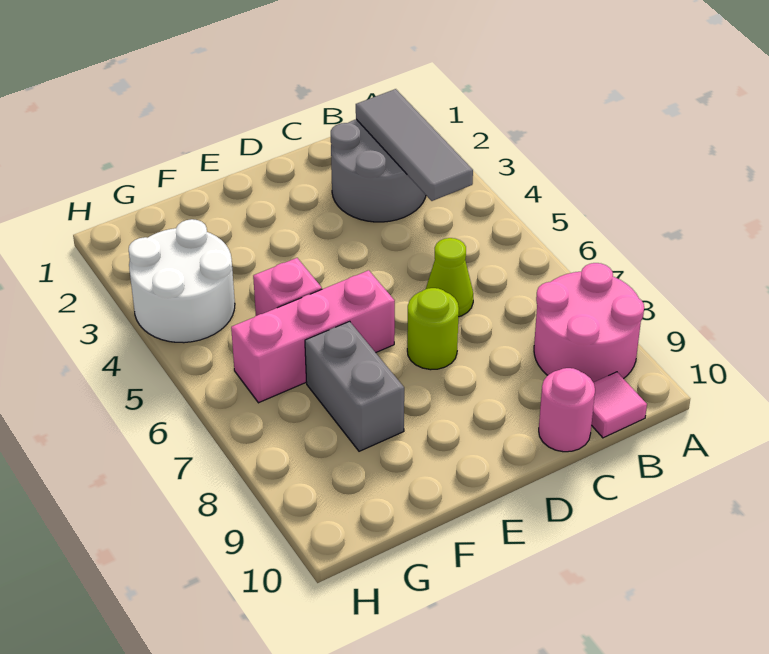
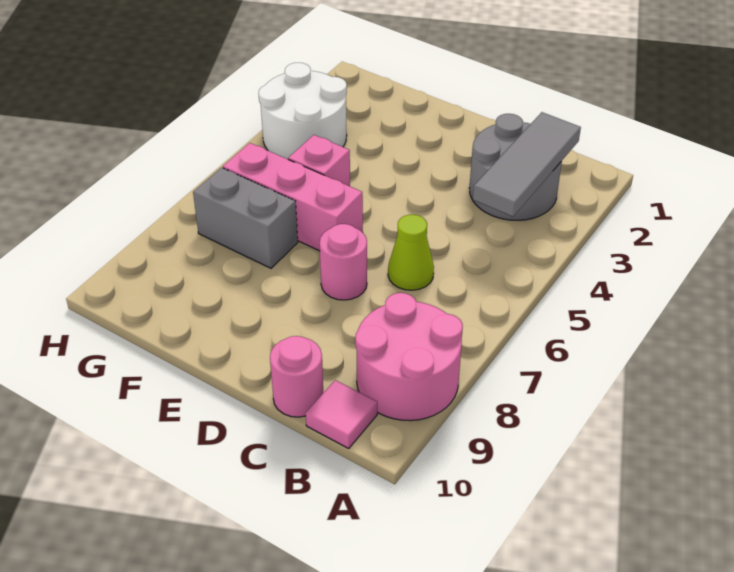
lime 1x1 round brick [407,288,459,370] -> pink 1x1 round brick [320,224,367,300]
grey 1x2 brick [305,321,404,451] -> grey 1x2 brick turned to [193,167,298,268]

